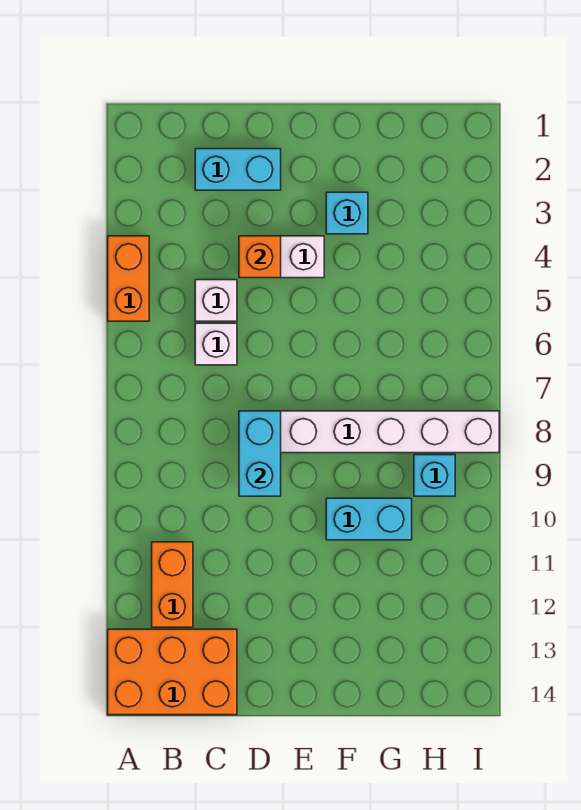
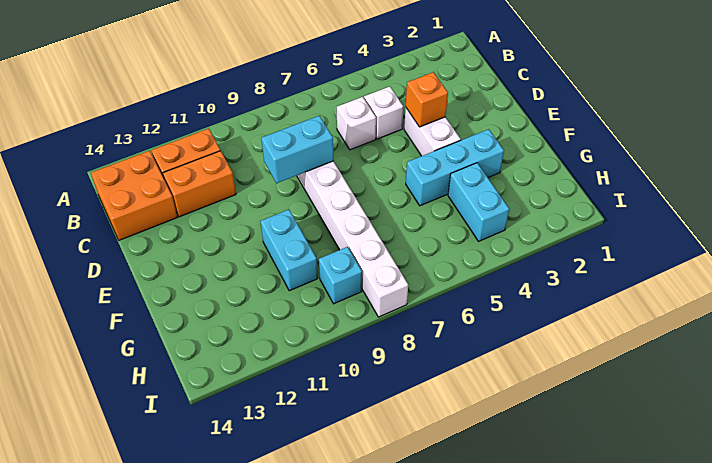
orange 1x2 brick [108,236,149,321] -> orange 1x2 brick moved to [163,151,236,217]
orange 2x3 brick [108,629,237,715] -> orange 2x2 brick [91,151,177,240]
cyan 1x2 brick [195,149,281,190] -> cyan 1x2 brick moved to [448,163,509,241]
cyan 1x1 brick [326,192,368,234] -> cyan 1x3 brick [406,129,504,206]

